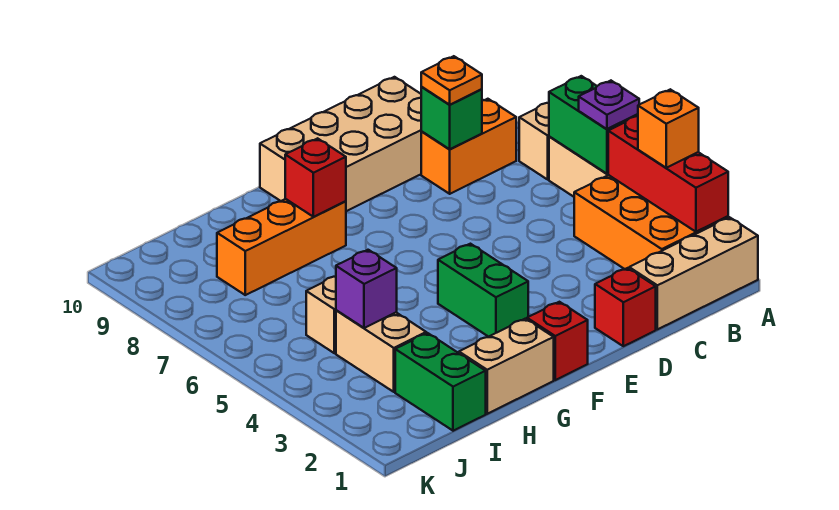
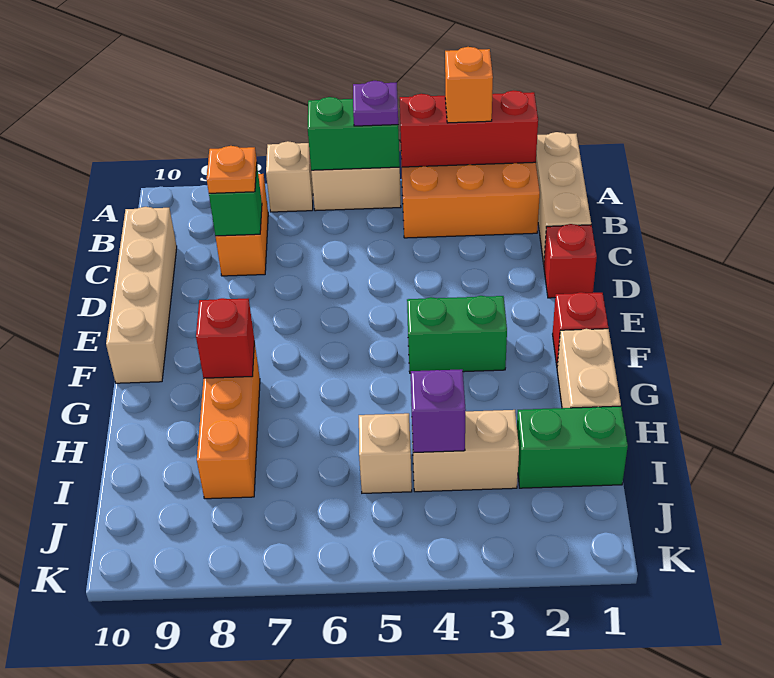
tan 2x4 brick [260,77,422,211] -> tan 1x4 brick [106,207,177,383]

